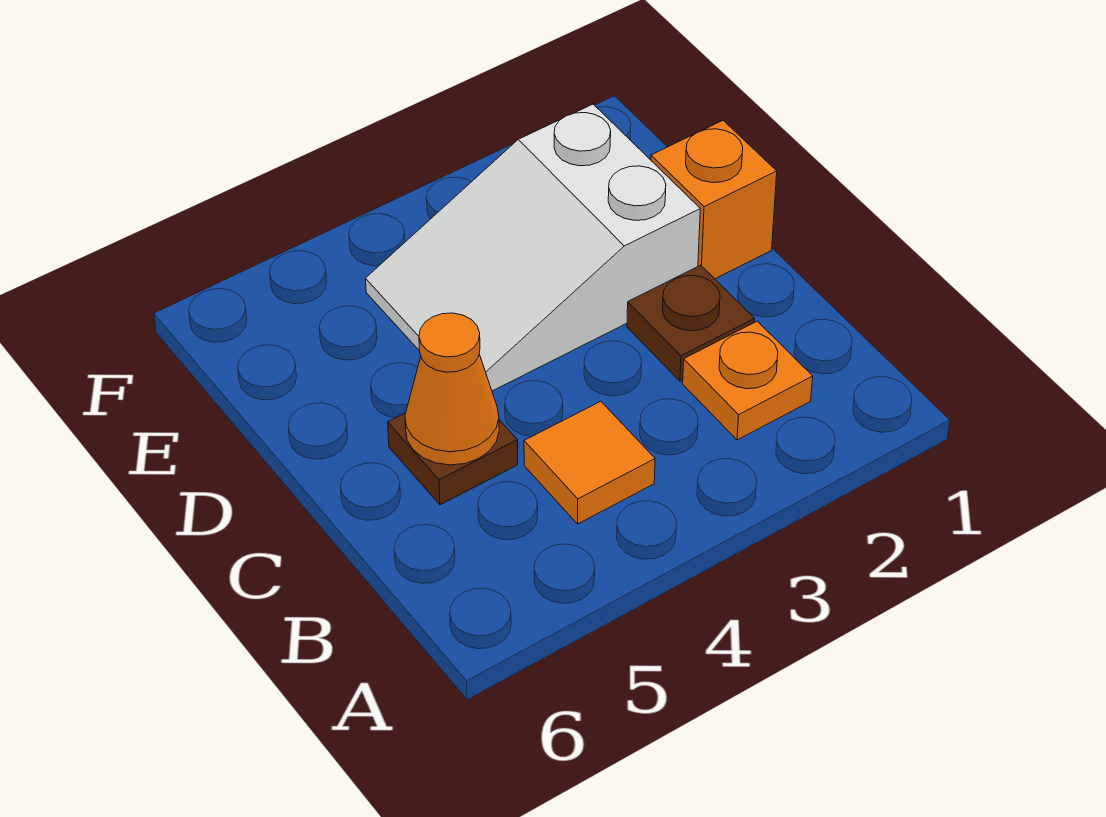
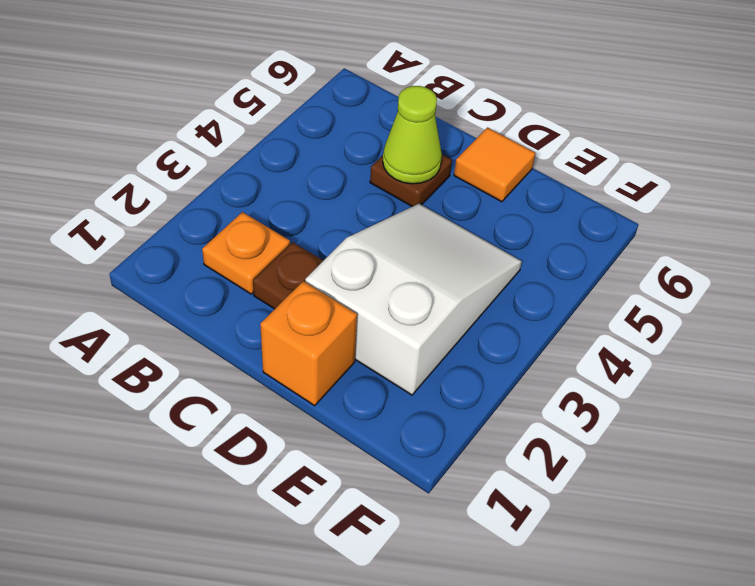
orange 1x1 tile [524,401,655,524] -> orange 1x1 tile moved to [454,128,535,202]
orange 1x1 cone [405,313,499,465] -> lime 1x1 cone [383,86,442,184]

